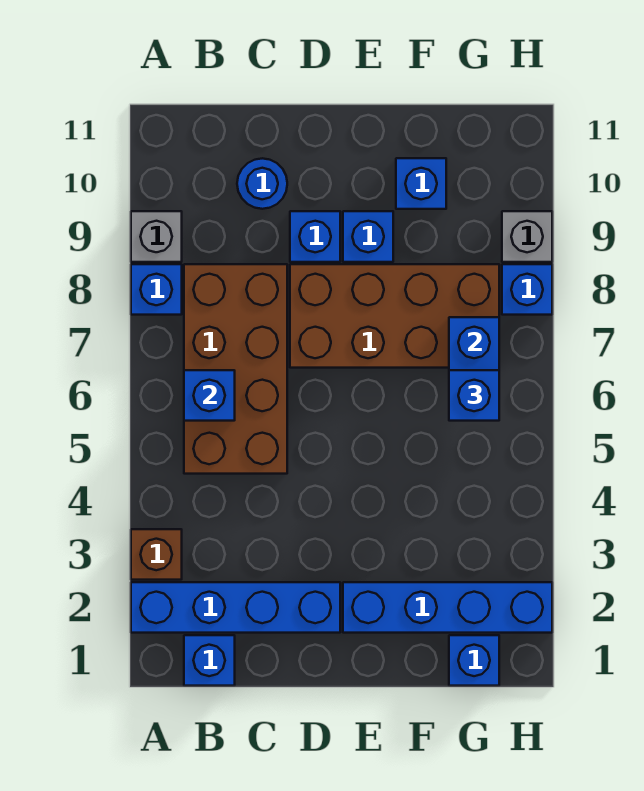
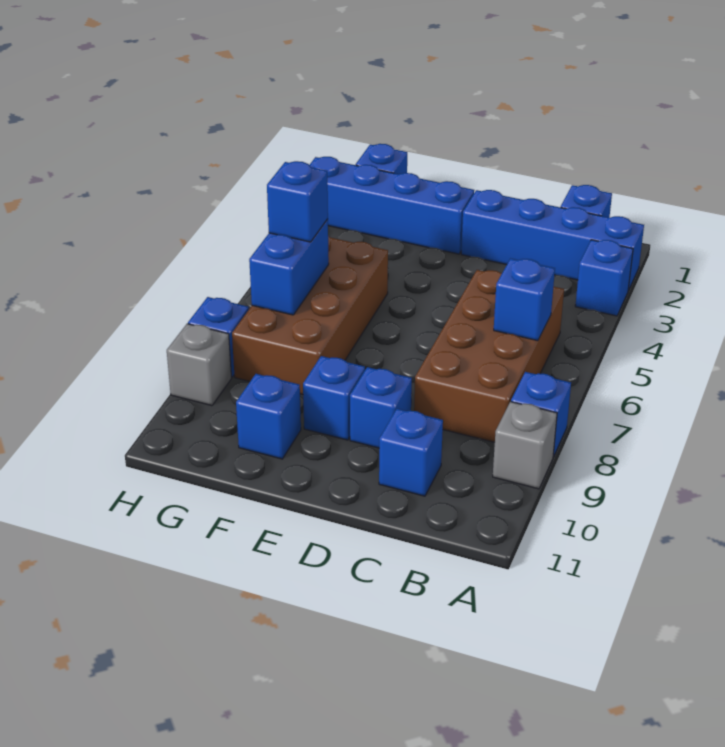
brown 1x1 brick [131,529,182,580] -> blue 1x1 brick [575,240,633,316]
blue 1x1 round brick [237,158,287,209] -> blue 1x1 brick [379,409,443,496]
brown 2x4 brick [290,264,499,368] -> brown 2x4 brick turned to [232,236,388,395]

